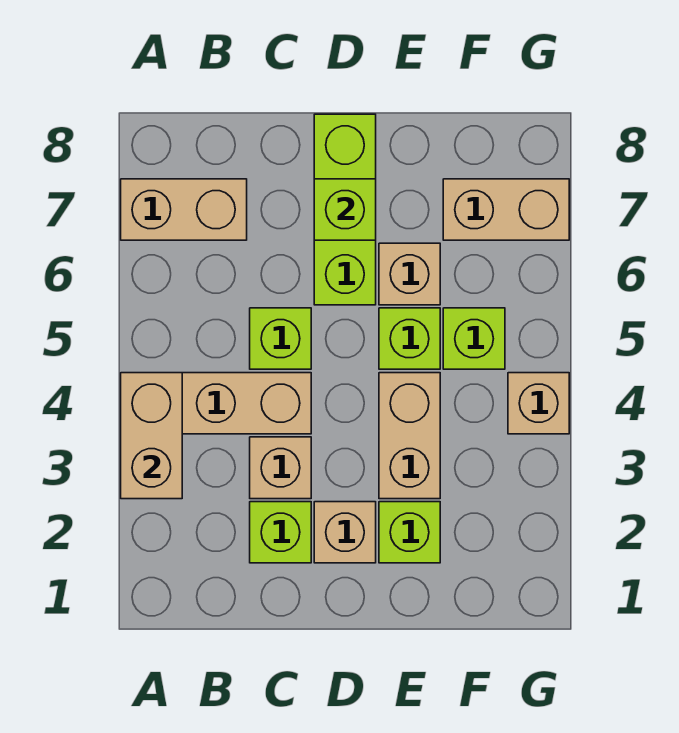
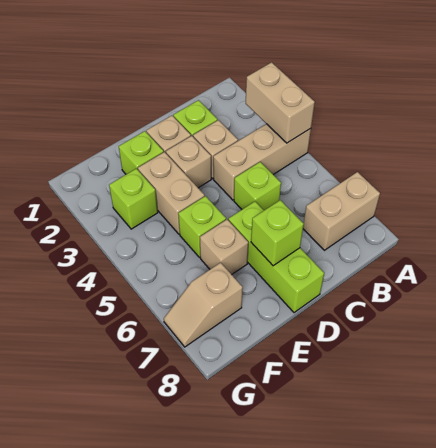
lime 1x1 brick [443,308,505,369] -> lime 1x1 brick moved to [109,169,158,229]
tan 1x2 brick [443,179,569,240] -> tan 1x2 slope [164,263,243,347]
tan 1x1 brick [508,373,569,434] -> tan 1x1 brick moved to [166,136,211,188]

